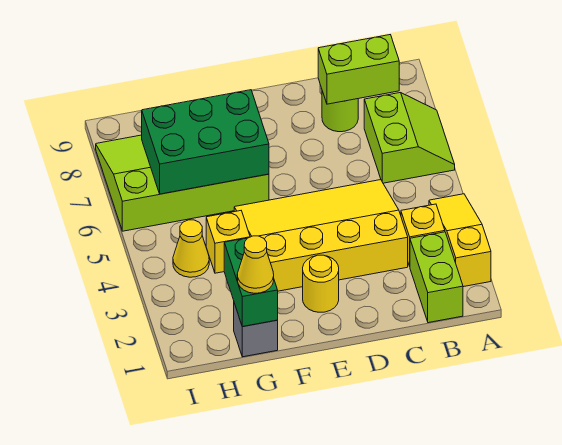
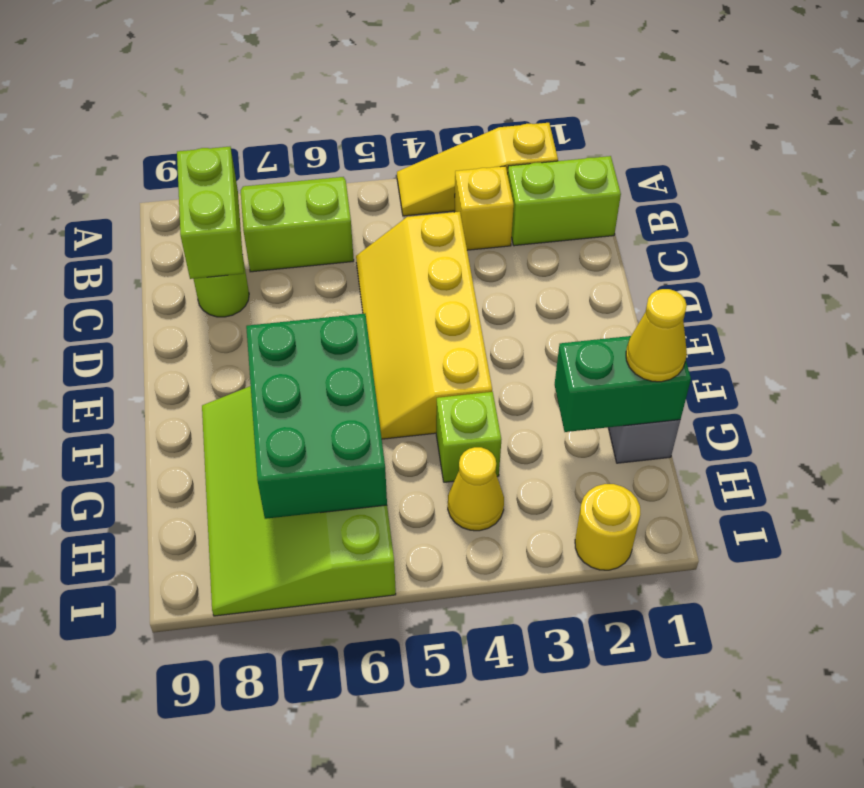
yellow 3x4 slope [234,180,408,291] -> yellow 2x4 slope [356,212,492,439]
yellow 1x1 round brick [303,255,339,312] -> yellow 1x1 round brick moved to [575,484,640,570]
yellow 1x1 brick [206,211,250,273] -> lime 1x1 brick [436,392,501,482]

